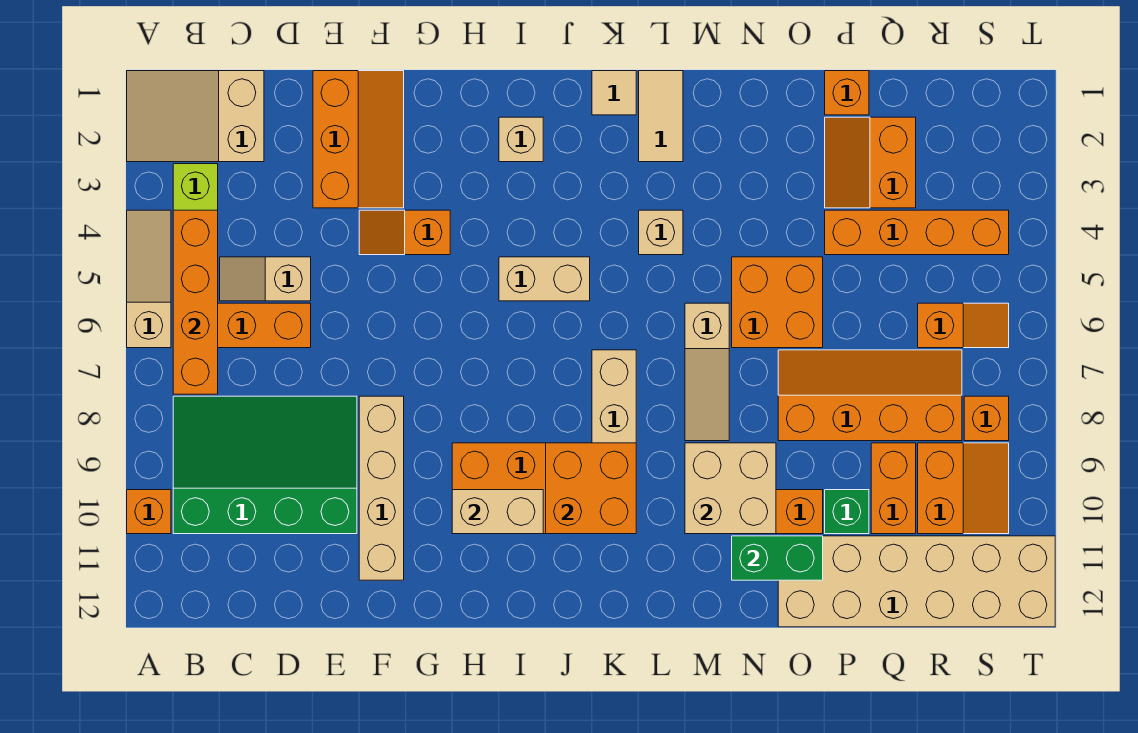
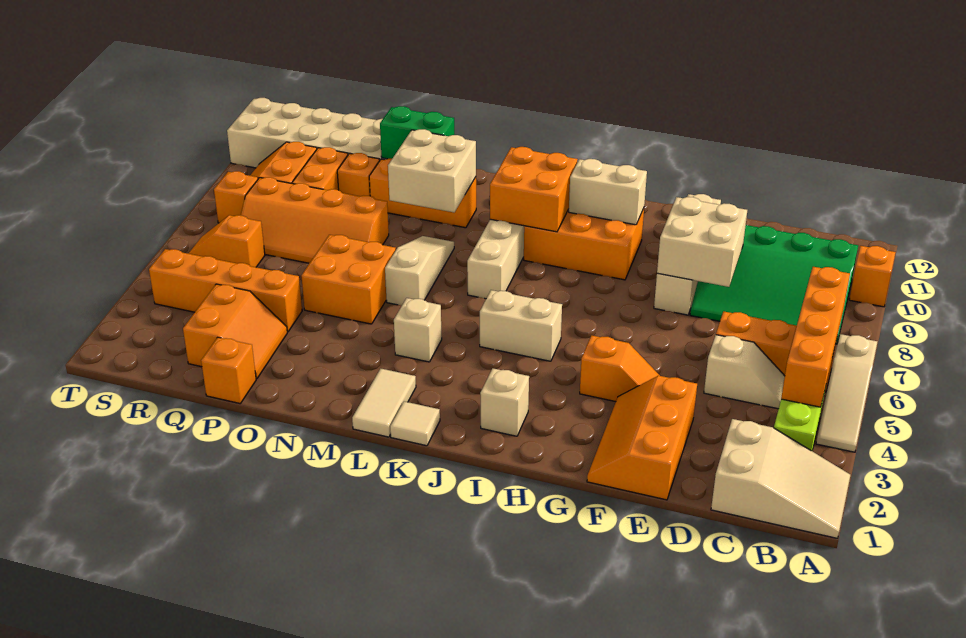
none -> tan 2x2 brick [657,197,747,287]
green 1x1 brick [825,490,869,534] -> orange 1x1 brick [337,153,380,196]

